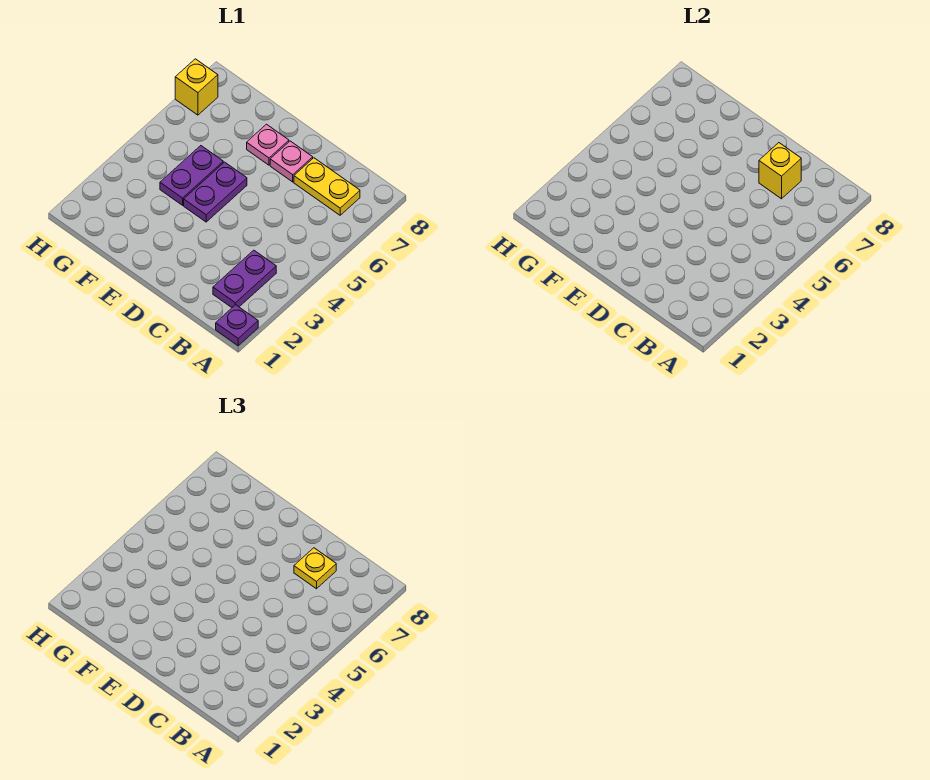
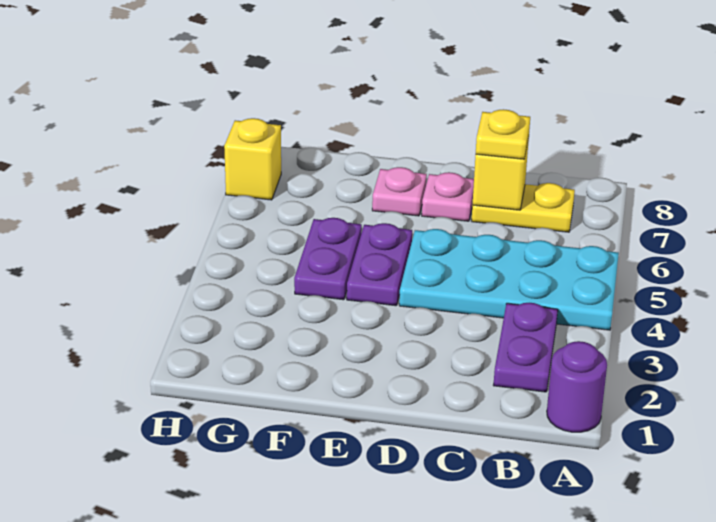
purple 1x1 plate [216,305,258,346] -> purple 1x1 round brick [547,341,607,432]
none -> cyan 2x4 plate [399,229,619,330]

